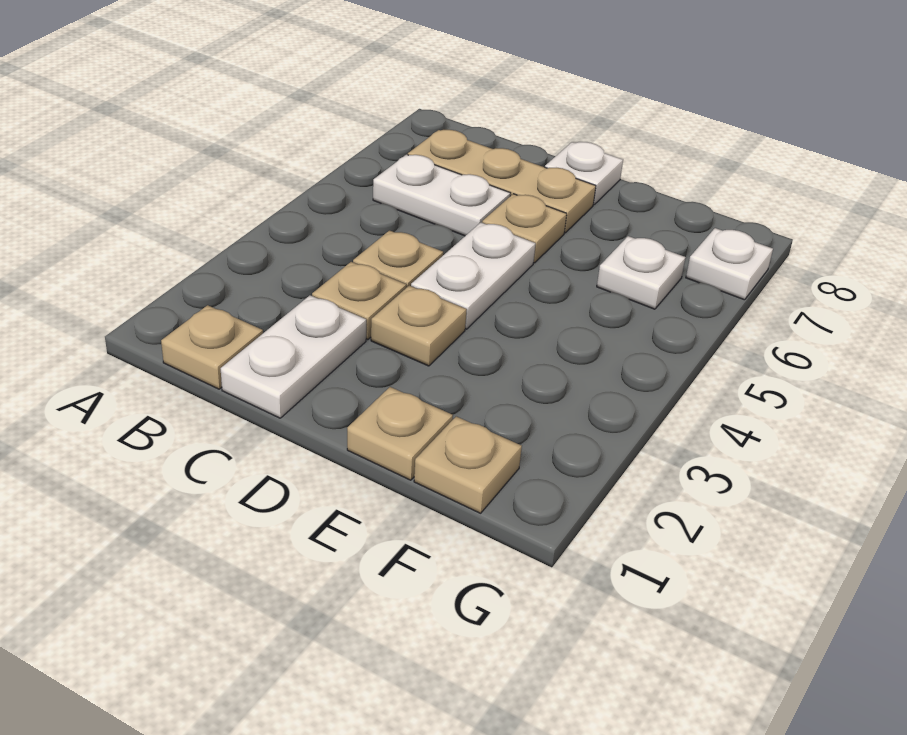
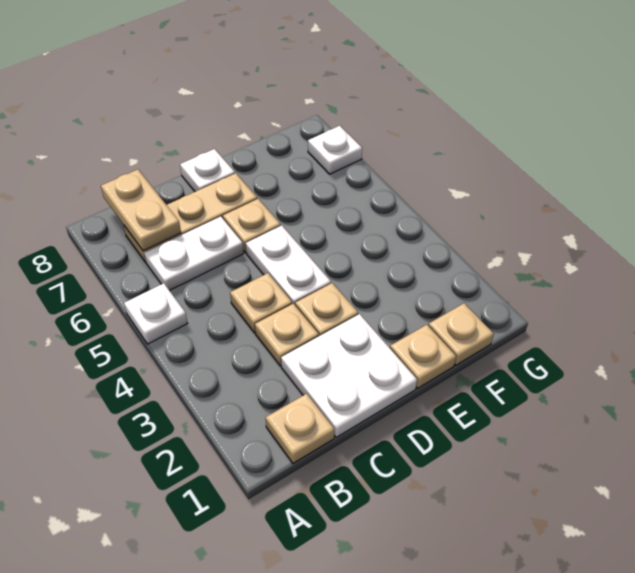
none -> tan 1x2 plate [101,169,181,251]
white 1x2 plate [221,295,366,418] -> white 2x2 plate [281,314,417,437]
white 1x1 plate [597,236,686,309] -> white 1x1 plate moved to [124,283,188,344]

